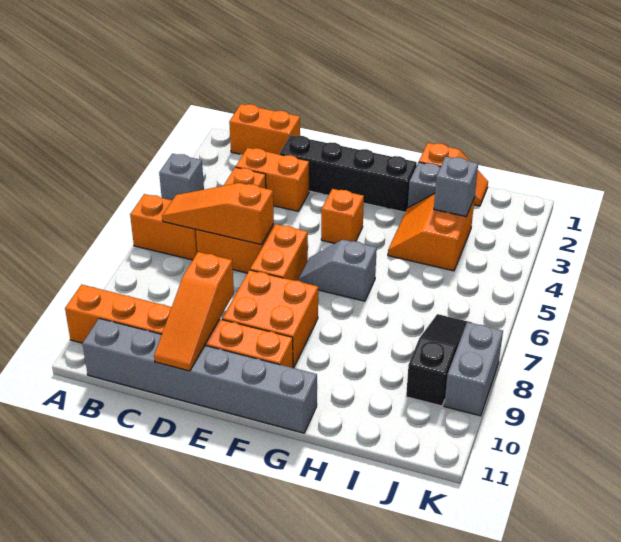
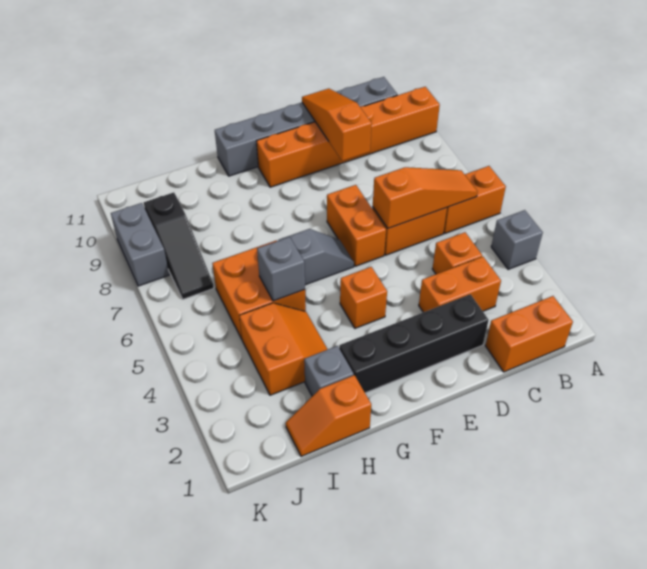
orange 2x2 brick [222,270,318,368] -> orange 2x2 brick moved to [212,240,306,339]
grey 1x1 brick [434,157,478,217] -> grey 1x1 brick moved to [257,237,305,301]

